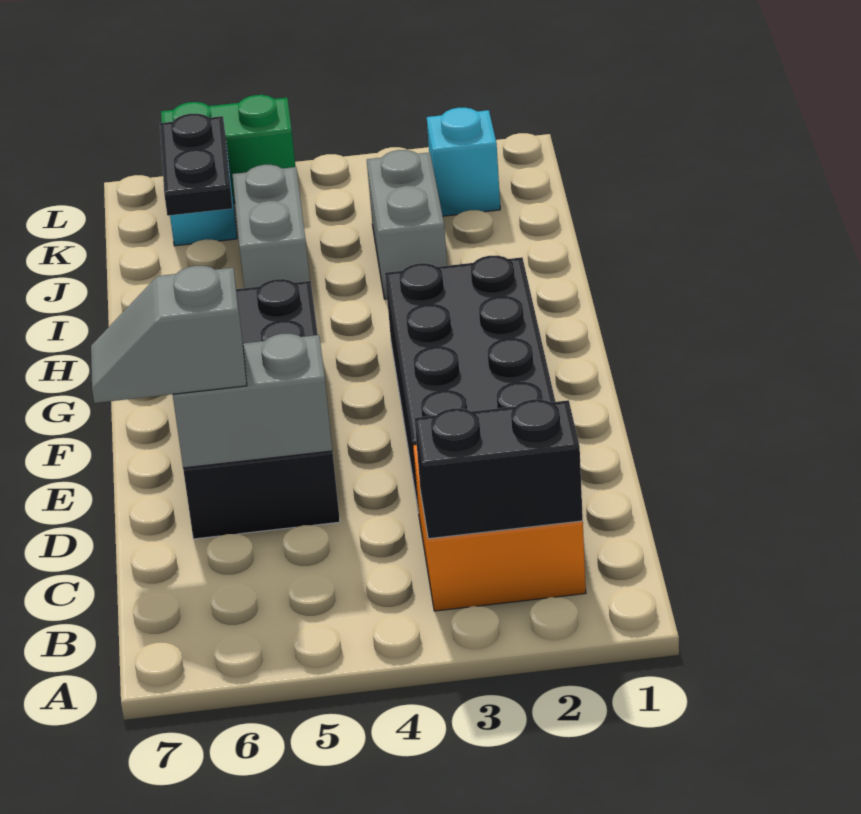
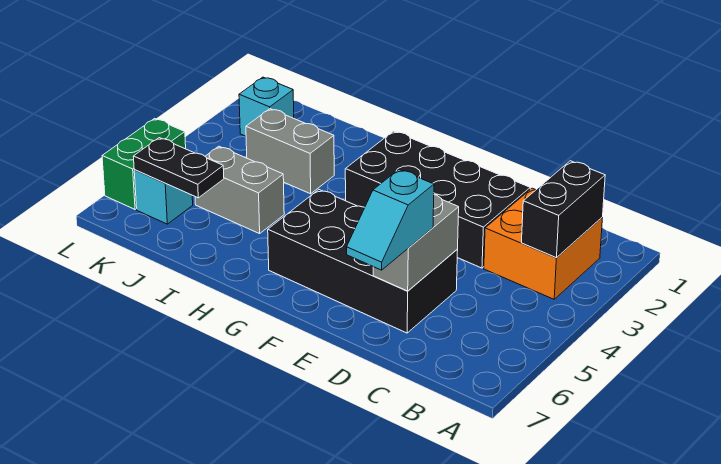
grey 1x2 slope [91,266,247,403] -> cyan 1x2 slope [347,170,434,270]

